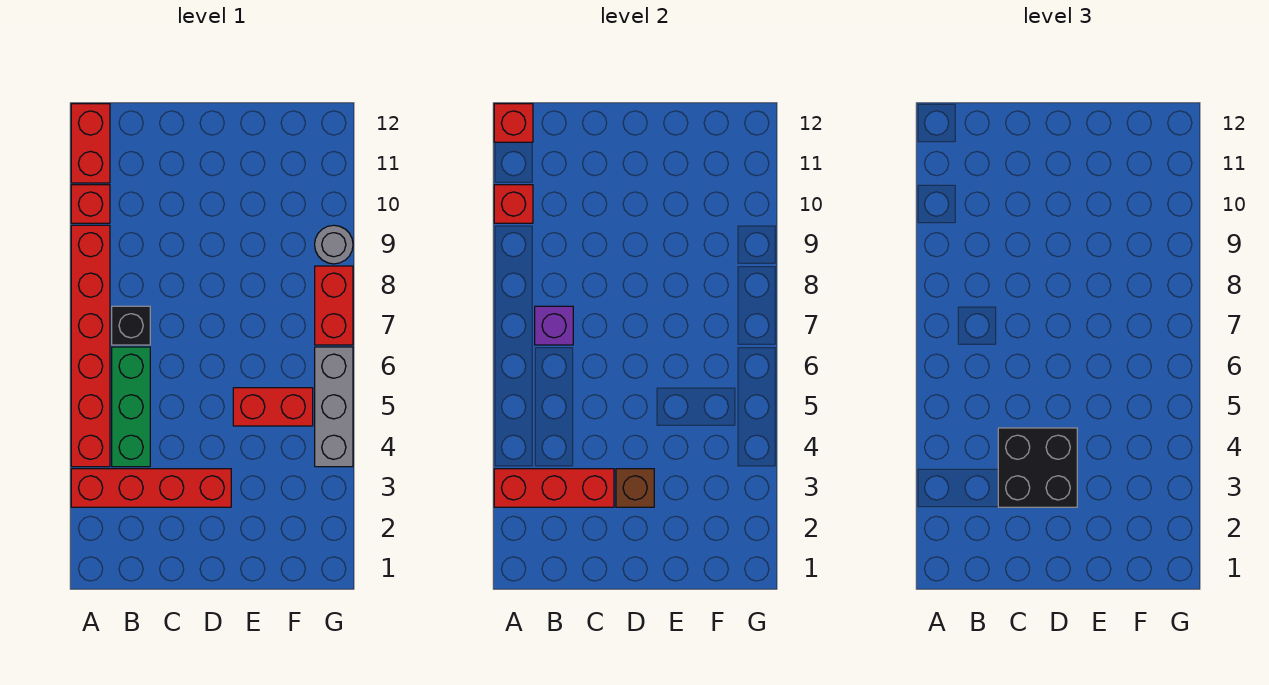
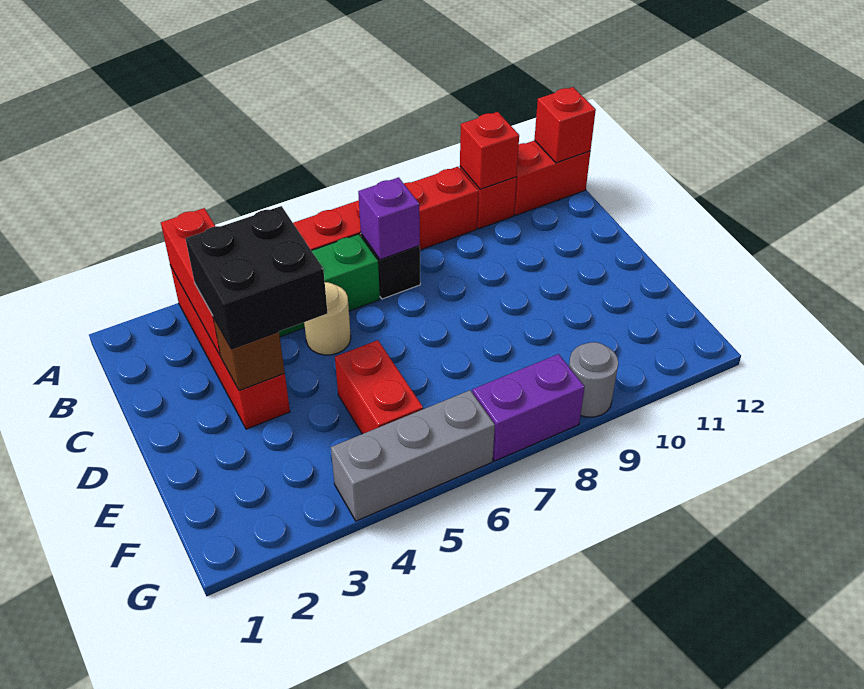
none -> tan 1x1 round brick [304,282,351,355]
red 1x2 brick [315,266,353,345] -> purple 1x2 brick [472,354,585,461]

